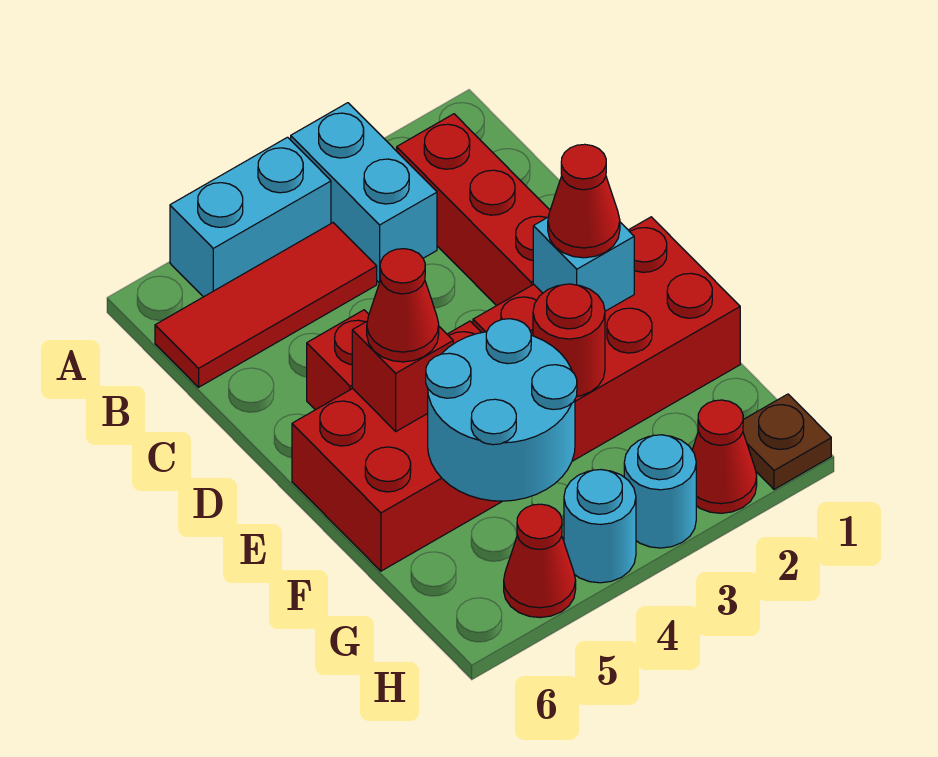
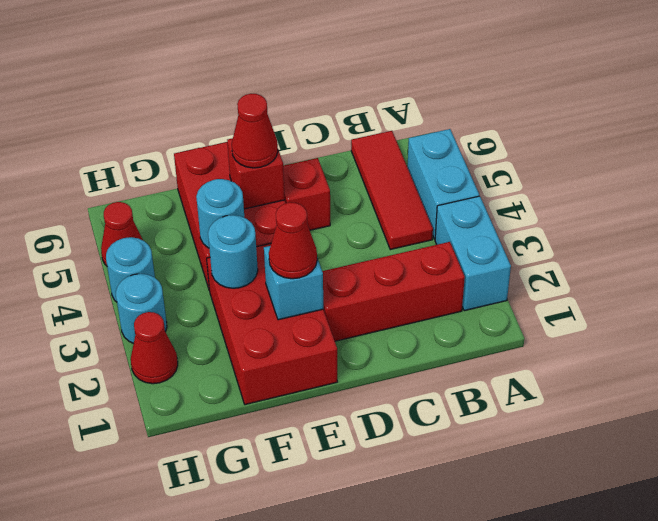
cyan 1x2 brick [291,103,437,283] -> cyan 1x2 brick turned to [435,196,511,311]
red 1x1 round brick [533,284,605,396] -> cyan 1x1 round brick [208,215,258,288]
cyan 2x2 round brick [426,319,577,501] -> cyan 1x1 round brick [196,179,244,248]
brown 1x1 plate [743,394,831,489] -> none

